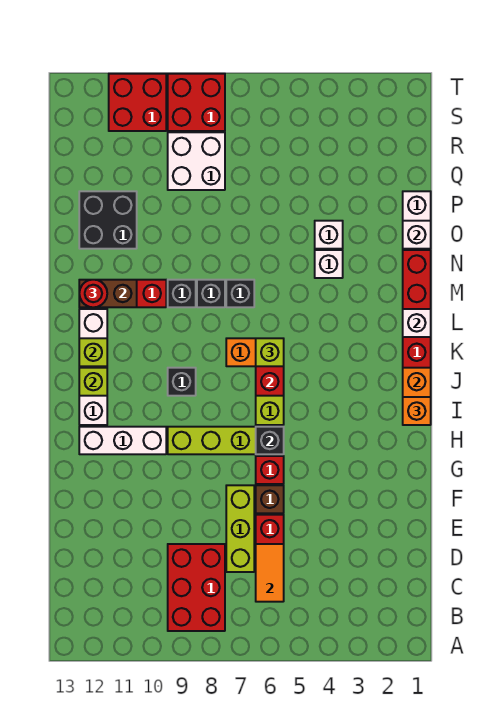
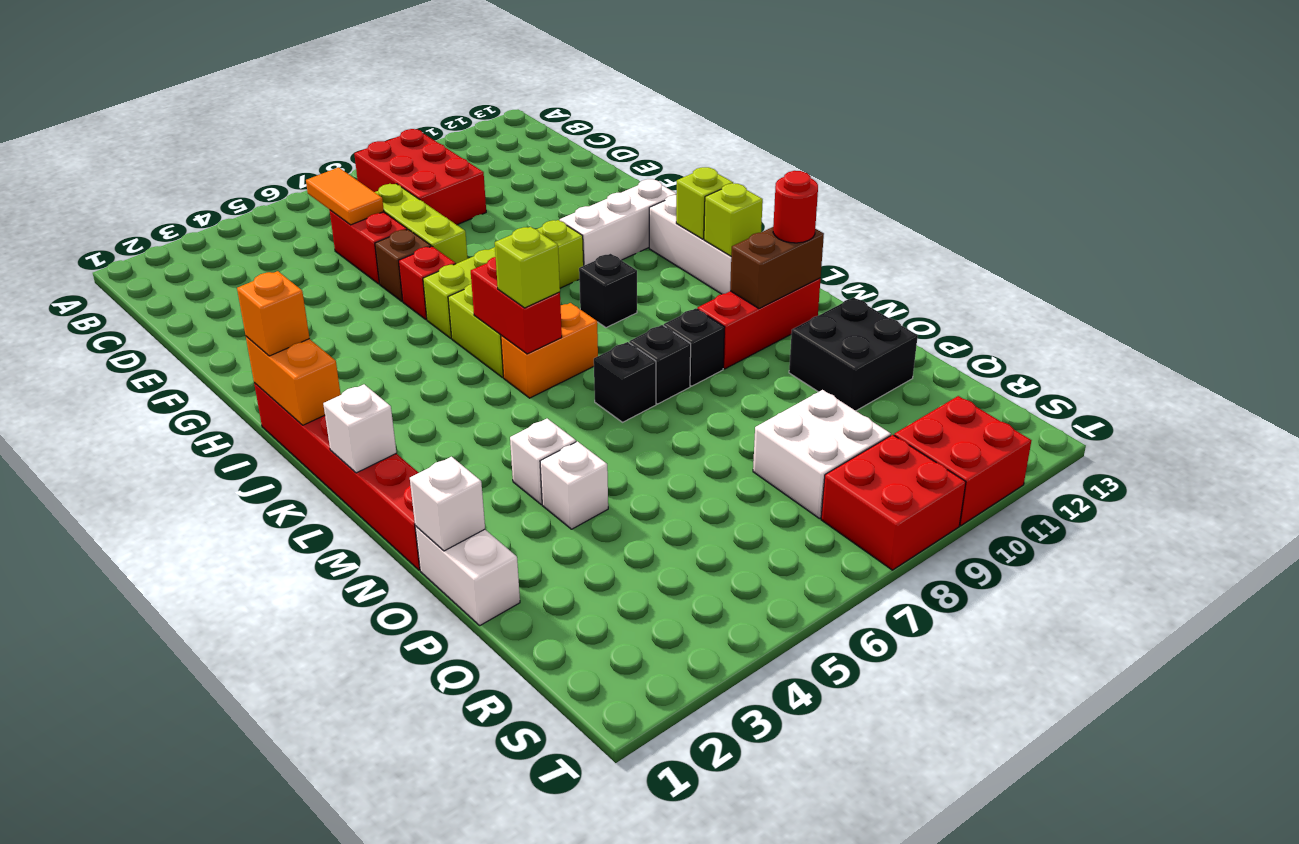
black 1x1 brick [256,427,284,454] -> none

